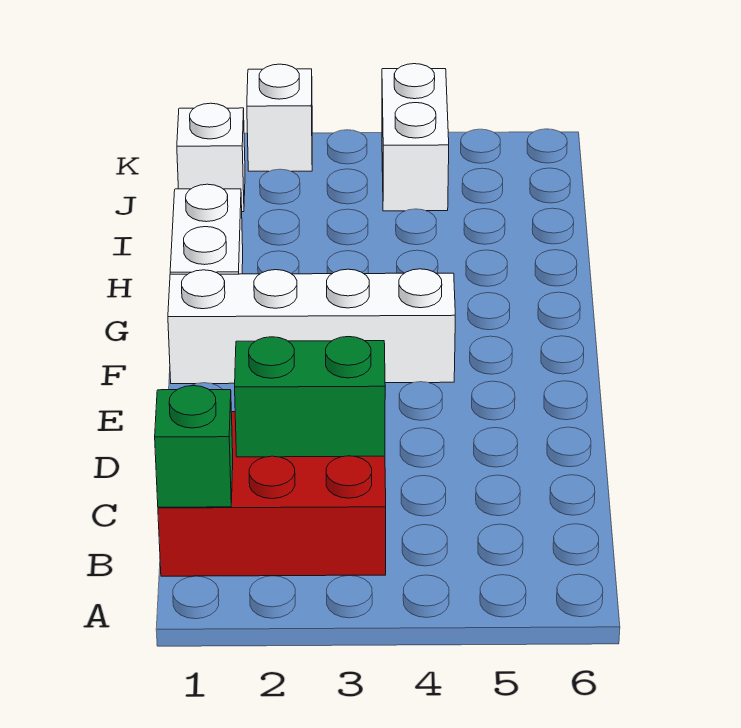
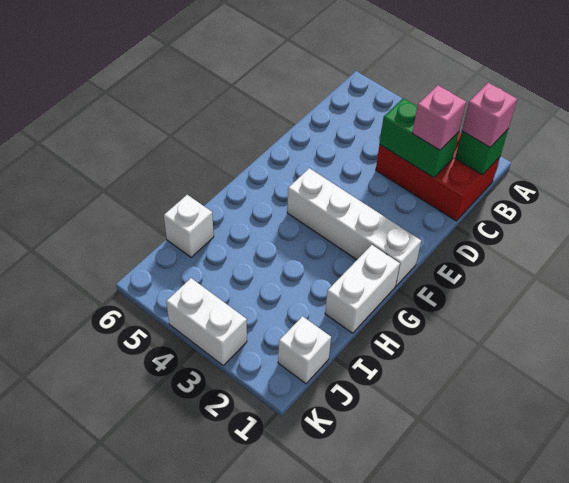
none -> pink 1x1 brick [462,83,517,147]
none -> pink 1x1 brick [412,85,466,150]
white 1x2 brick [382,64,449,211] -> white 1x2 brick turned to [166,278,247,365]
white 1x1 brick [247,64,312,171] -> white 1x1 brick moved to [164,195,214,257]

